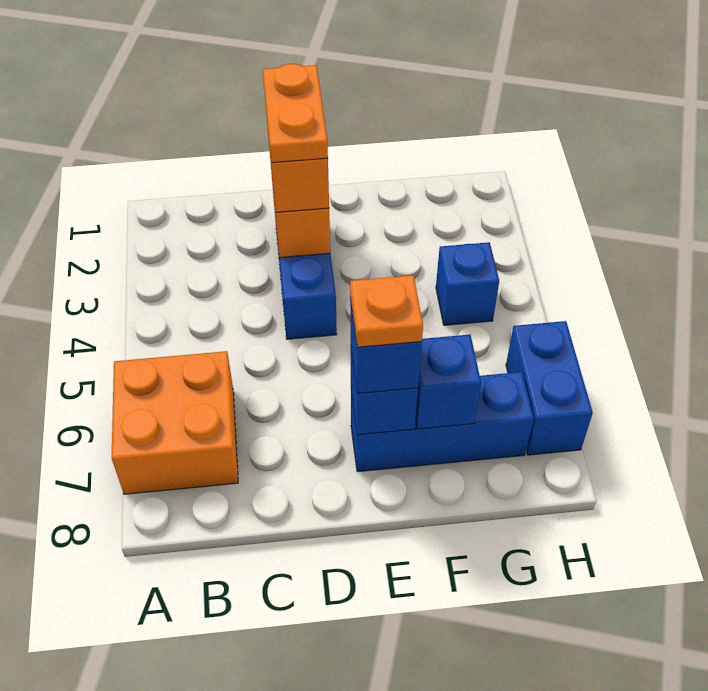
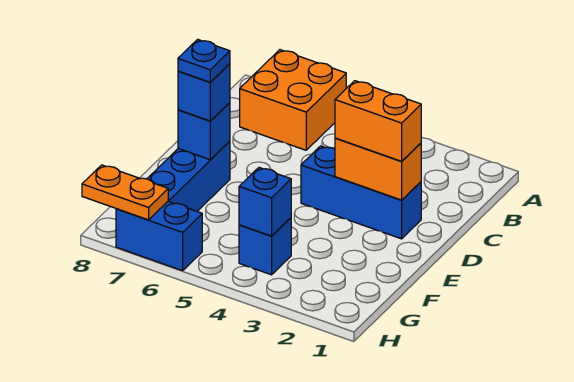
orange 1x2 plate [263,64,328,163] -> orange 1x2 plate moved to [82,165,168,220]
orange 1x1 plate [350,275,423,347] -> blue 1x1 plate [178,39,230,82]
blue 1x1 brick [416,335,481,429] -> blue 1x1 brick moved to [239,168,291,236]

